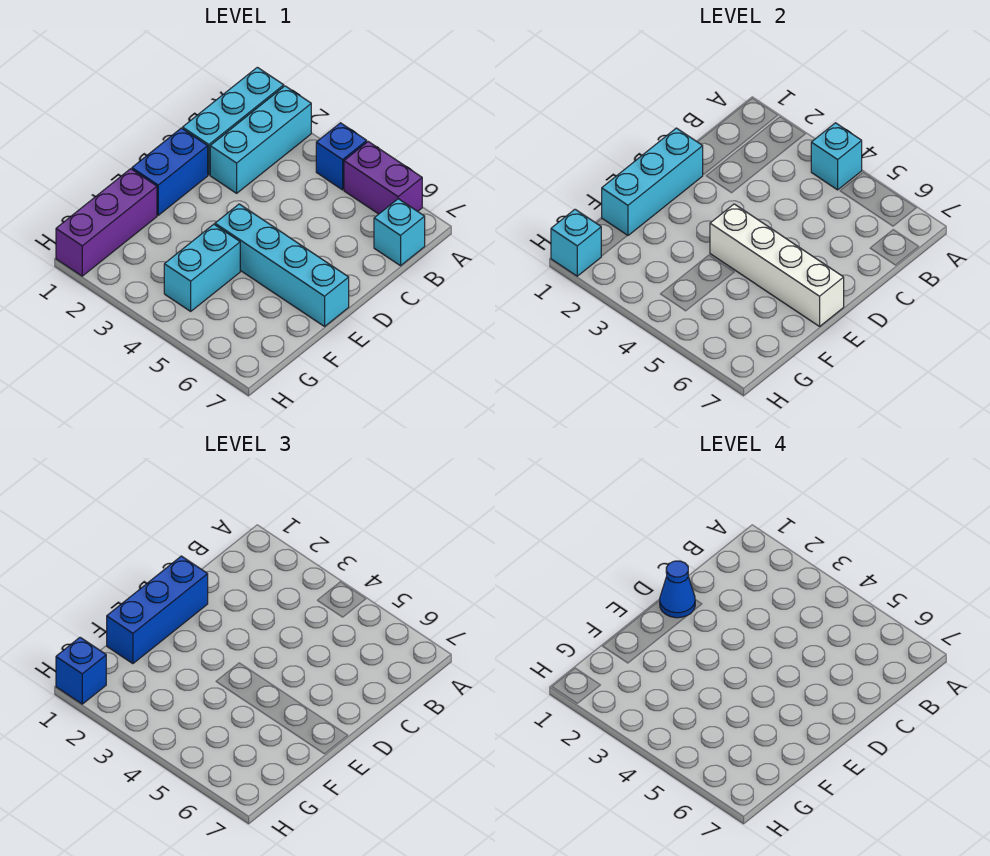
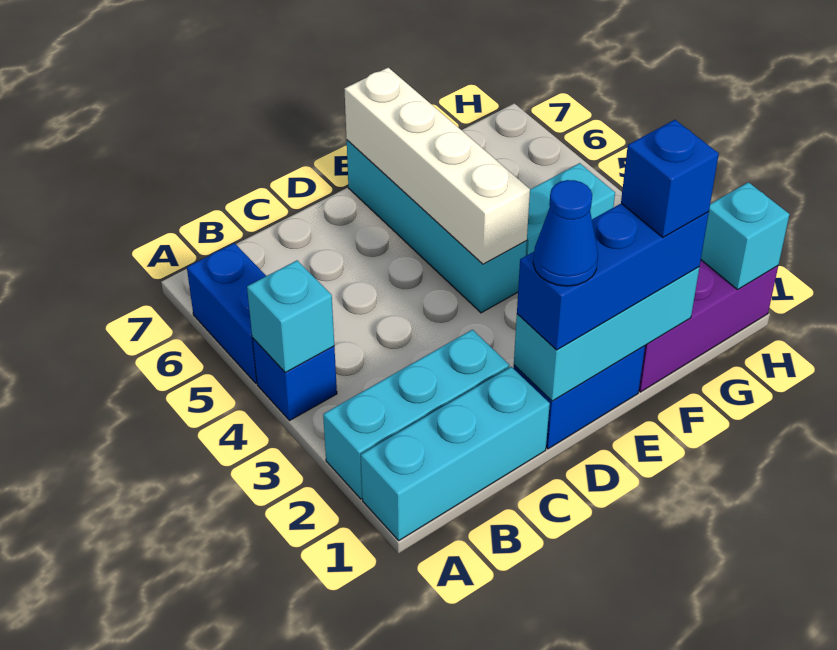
purple 1x2 brick [344,142,422,214] -> blue 1x2 brick [187,243,266,383]
cyan 1x1 brick [374,199,425,266] -> none
blue 1x1 brick [56,637,106,704] -> blue 1x1 brick moved to [621,120,719,237]

